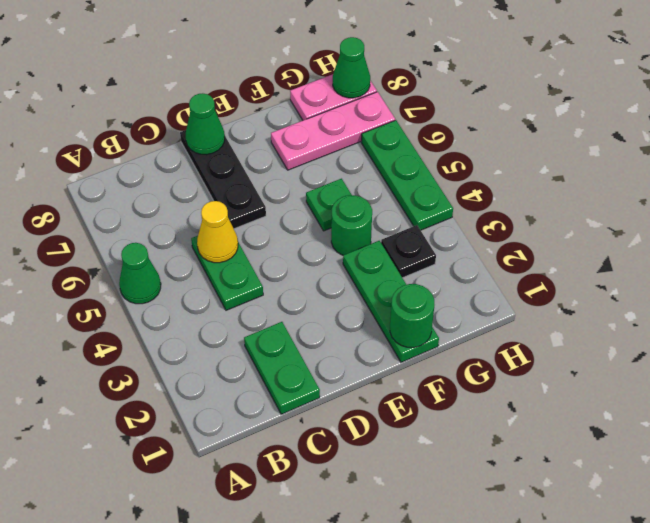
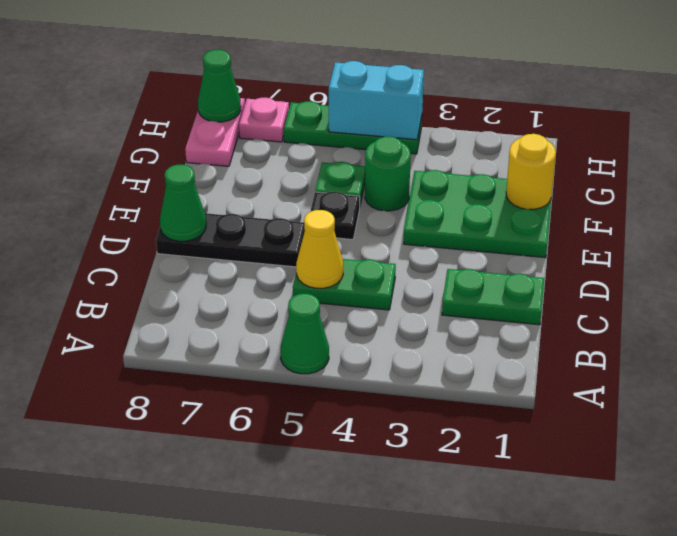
green 1x3 plate [343,241,439,362] -> green 2x3 plate [404,170,551,258]
green 1x1 round brick [390,284,434,348] -> yellow 1x1 round brick [506,134,556,209]
pink 1x3 plate [271,92,395,170] -> pink 1x1 plate [239,97,289,142]
black 1x1 plate [381,225,436,278] -> black 1x1 plate moved to [310,192,360,240]
none -> cyan 1x2 brick [329,61,424,140]

